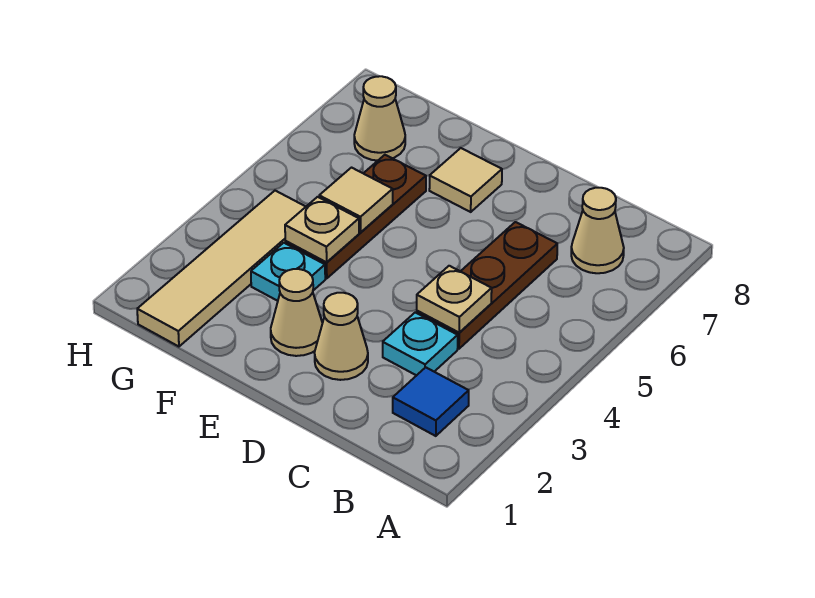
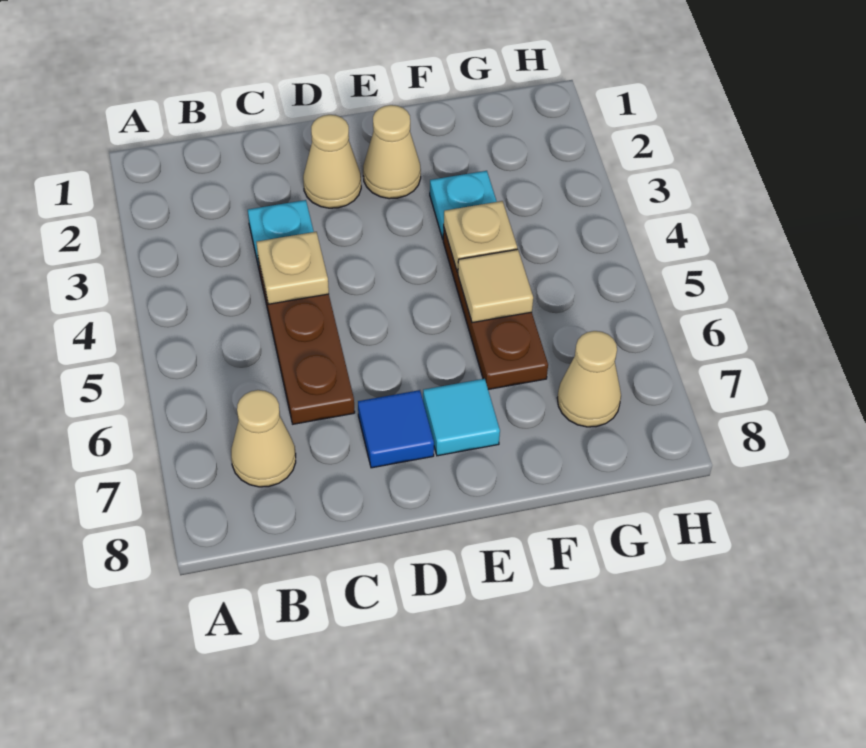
blue 1x1 tile [393,367,469,436] -> blue 1x1 tile moved to [358,390,434,468]
tan 1x1 tile [429,148,502,212] -> cyan 1x1 tile [423,379,500,456]
tan 1x4 tile [137,191,306,347] -> none

